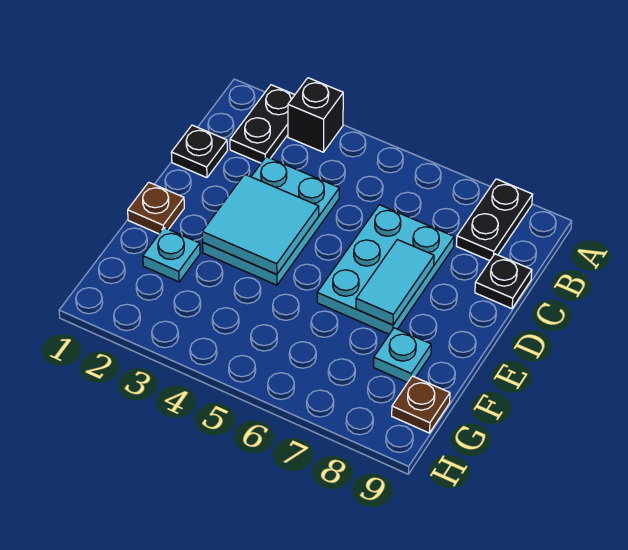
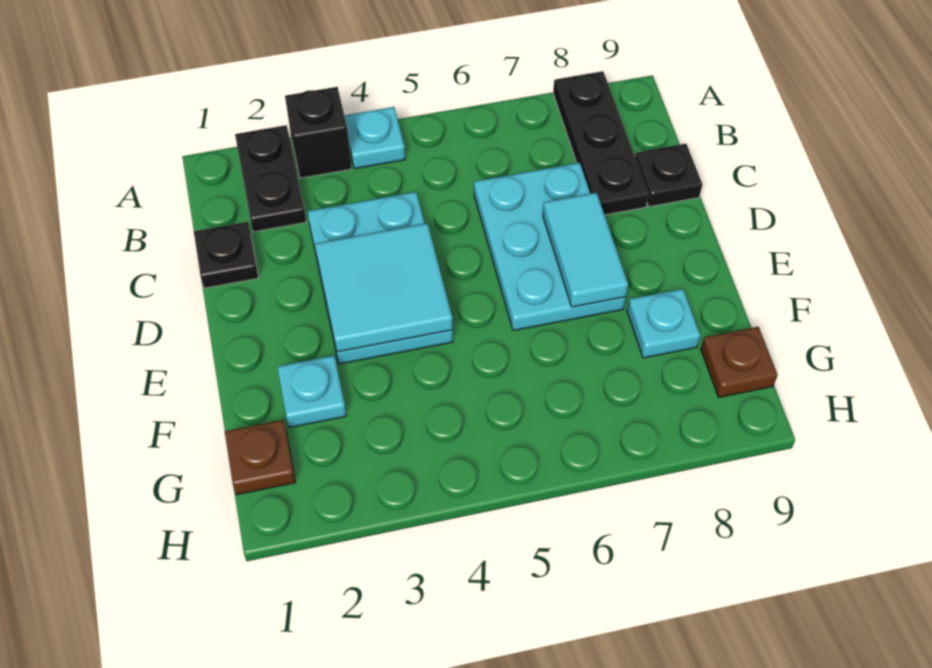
none -> cyan 1x1 plate [344,107,405,169]
black 1x2 plate [456,179,533,261] -> black 1x3 plate [553,71,648,215]
brown 1x1 plate [128,182,184,234] -> brown 1x1 plate moved to [225,420,296,495]

